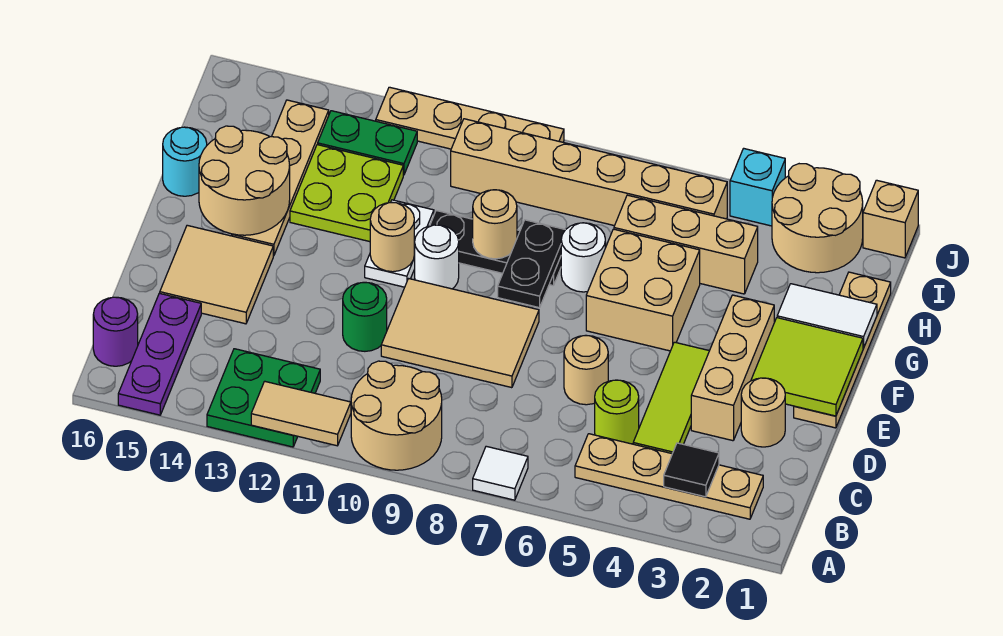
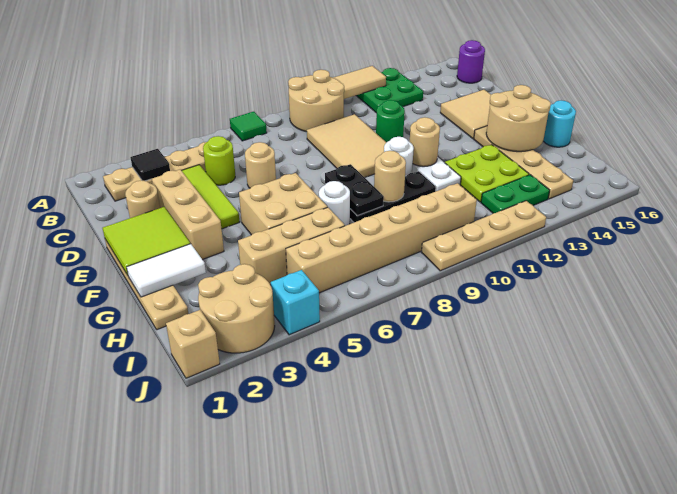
white 1x1 tile [473,446,528,500] -> green 1x1 tile [230,112,267,141]
purple 1x3 plate [118,293,201,415] -> none
tan 2x3 tile [381,279,539,388] -> tan 2x3 tile turned to [307,114,387,178]

